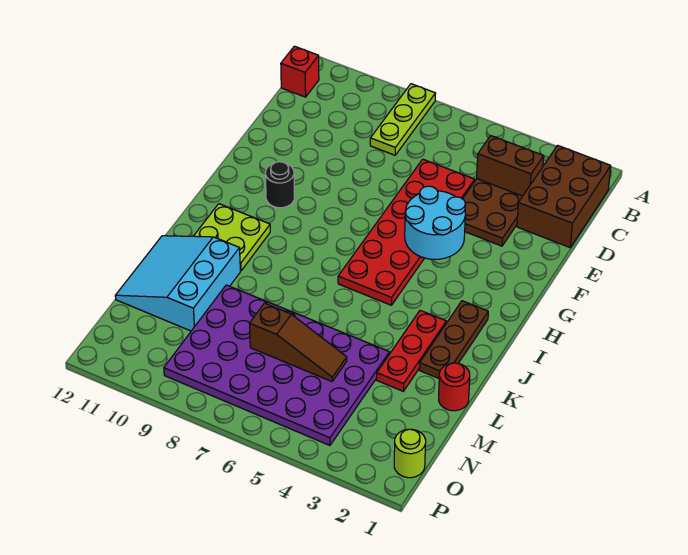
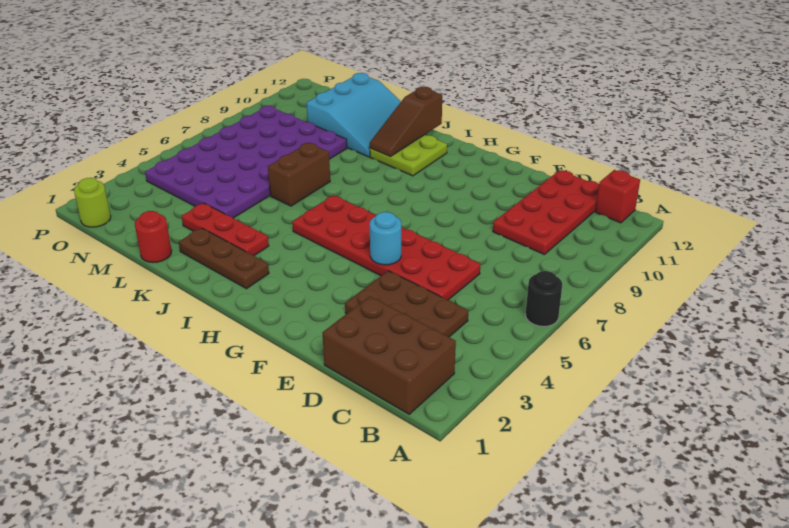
lime 1x3 plate [370,84,436,155] -> none
brown 1x2 brick [477,136,544,196] -> brown 1x2 brick moved to [268,143,330,206]
none -> red 2x4 plate [493,170,599,255]
cyan 2x2 round brick [405,186,465,259] -> cyan 1x1 round brick [370,212,401,265]
black 1x1 round brick [265,162,295,208] -> black 1x1 round brick moved to [525,271,562,326]
cyan 3x3 slope [115,236,240,331] -> cyan 3x3 slope turned to [306,73,401,157]
brown 1x3 slope [249,303,347,381] -> brown 1x3 slope moved to [370,87,442,157]

